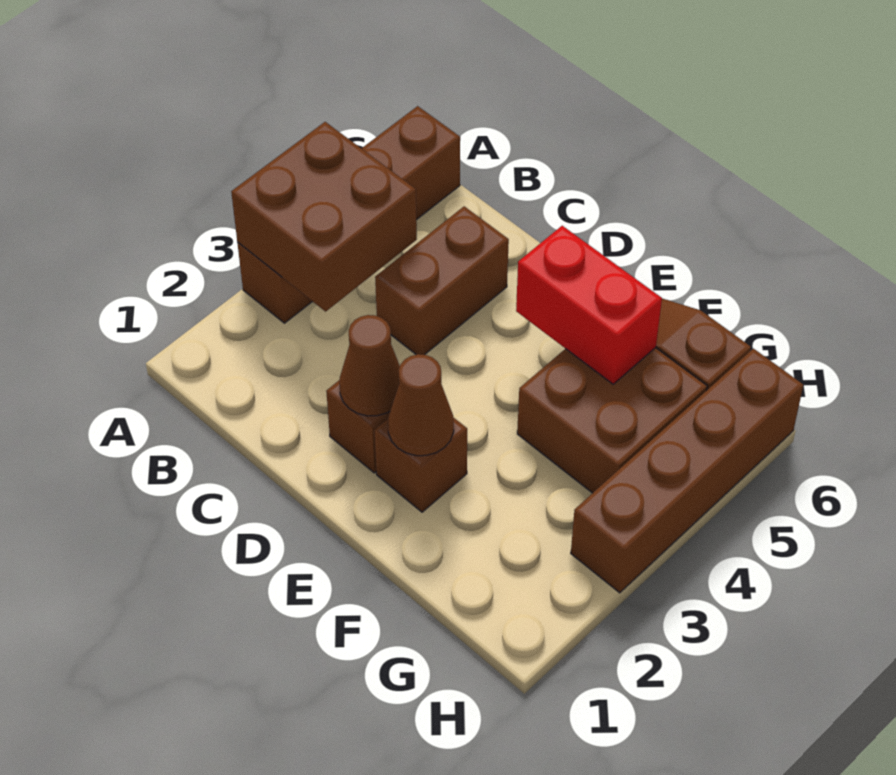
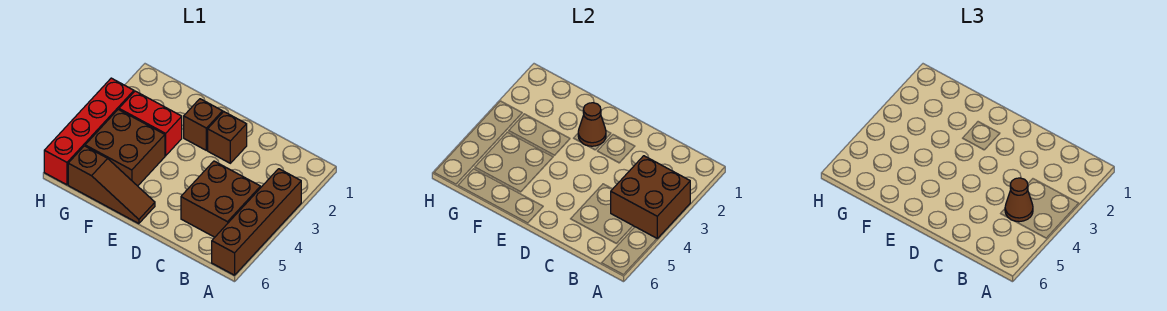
brown 1x2 brick [375,206,509,355] -> brown 2x2 brick [181,161,261,237]
brown 1x1 cone [340,315,400,416] -> brown 1x1 cone moved to [1005,178,1033,222]
red 1x2 brick [516,226,662,384] -> red 1x2 brick moved to [119,91,182,156]
brown 1x4 brick [571,349,803,593] -> red 1x4 brick [44,78,134,185]

